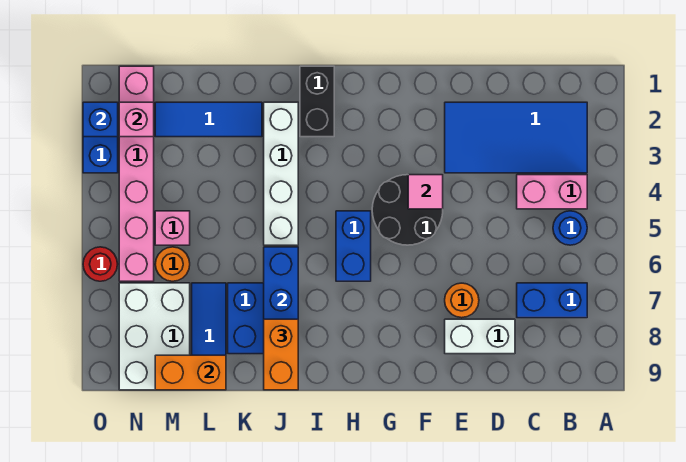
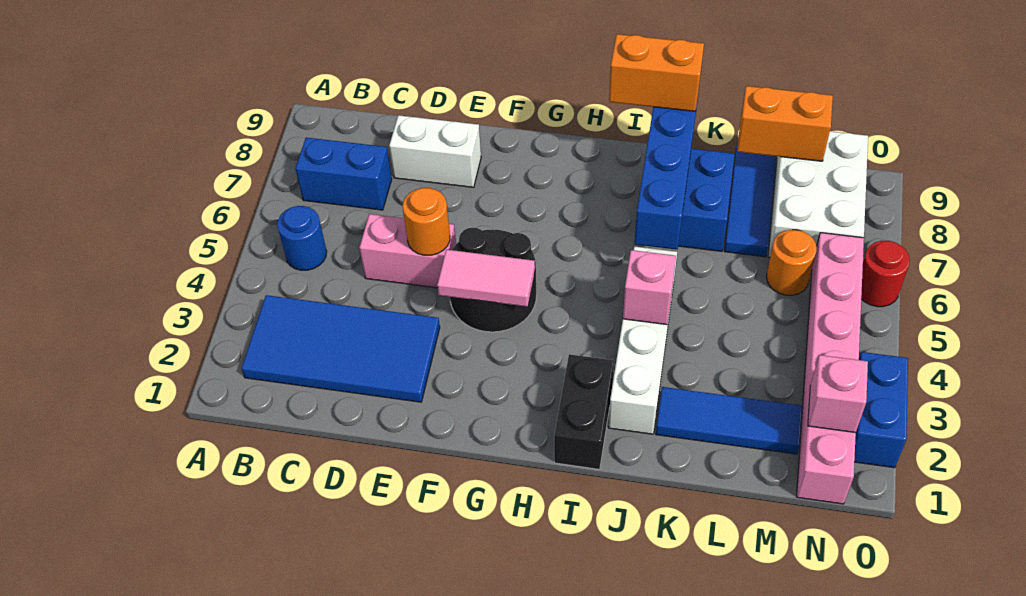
pink 1x2 brick [517,175,587,209] -> pink 1x2 brick moved to [359,214,456,288]
orange 1x1 round brick [445,283,479,318] -> orange 1x1 round brick moved to [403,188,450,255]
pink 1x1 tile [408,175,443,209] -> pink 1x2 tile [437,250,535,307]
blue 1x2 brick [336,211,371,281] -> none
orange 1x2 brick [264,319,298,390] -> orange 1x2 brick turned to [609,34,704,112]
pink 1x1 brick [155,211,190,245] -> pink 1x1 brick moved to [623,250,676,325]
blue 1x1 brick [83,102,118,137] -> none

